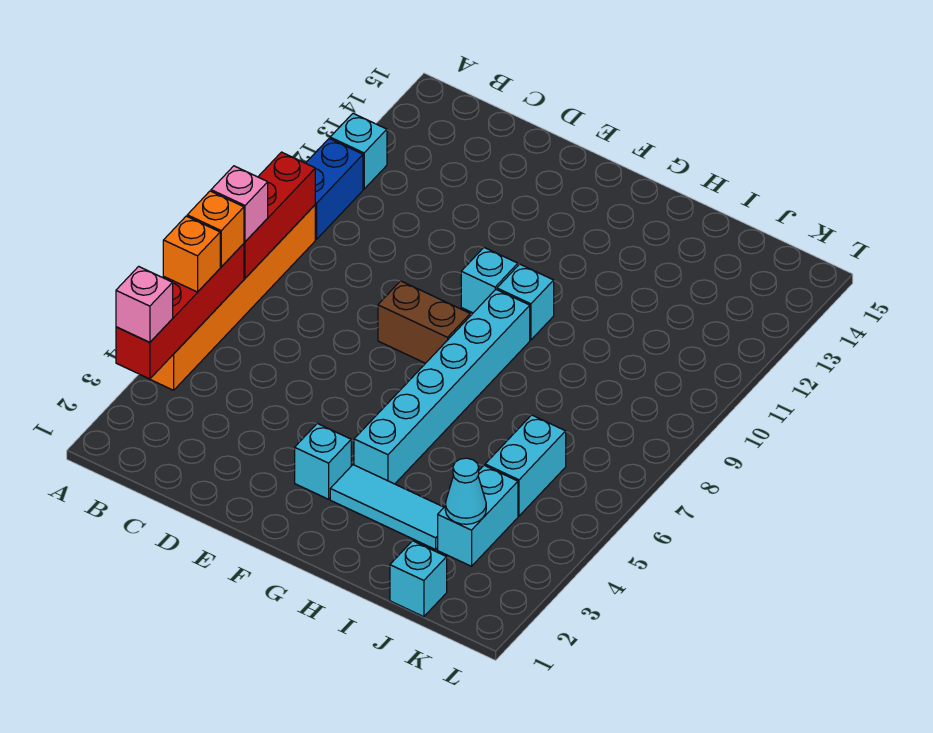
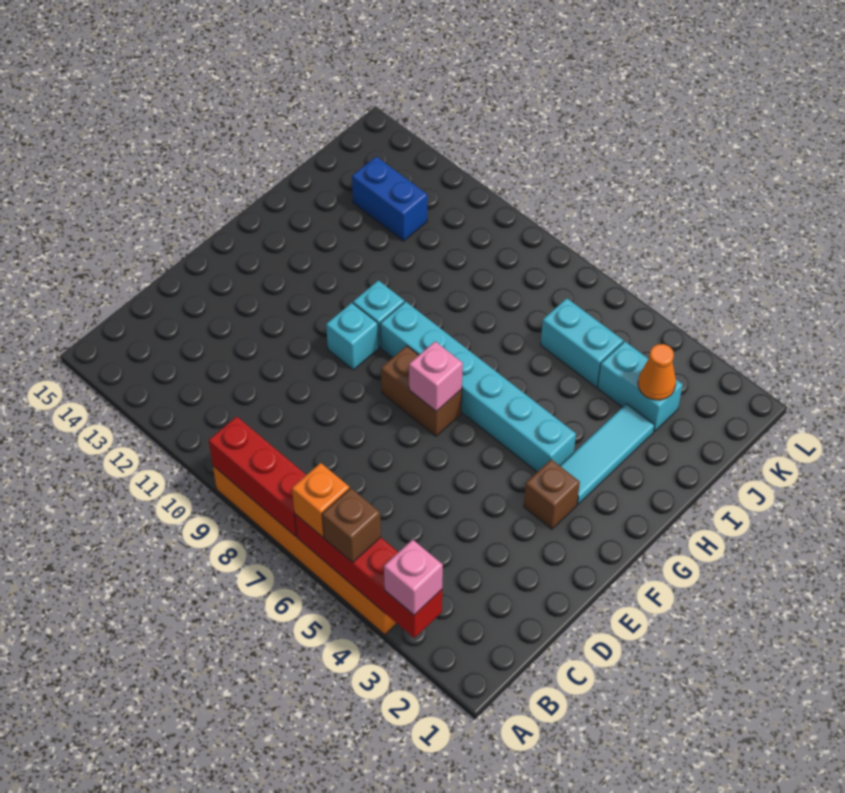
orange 1x1 brick [163,216,220,292] -> brown 1x1 brick [322,488,381,563]
pink 1x1 brick [211,166,268,242] -> pink 1x1 brick moved to [409,342,463,411]
blue 1x2 brick [306,139,363,239] -> blue 1x2 brick moved to [352,157,428,241]
cyan 1x1 brick [330,114,387,189] -> none
brown 1x2 brick [378,281,470,363] -> brown 1x2 brick turned to [381,346,462,436]
cyan 1x1 brick [295,423,351,499] -> brown 1x1 brick [524,459,580,529]
cyan 1x1 brick [390,541,447,617] -> none
cyan 1x1 cone [445,458,486,524] -> orange 1x1 cone [638,344,676,400]

